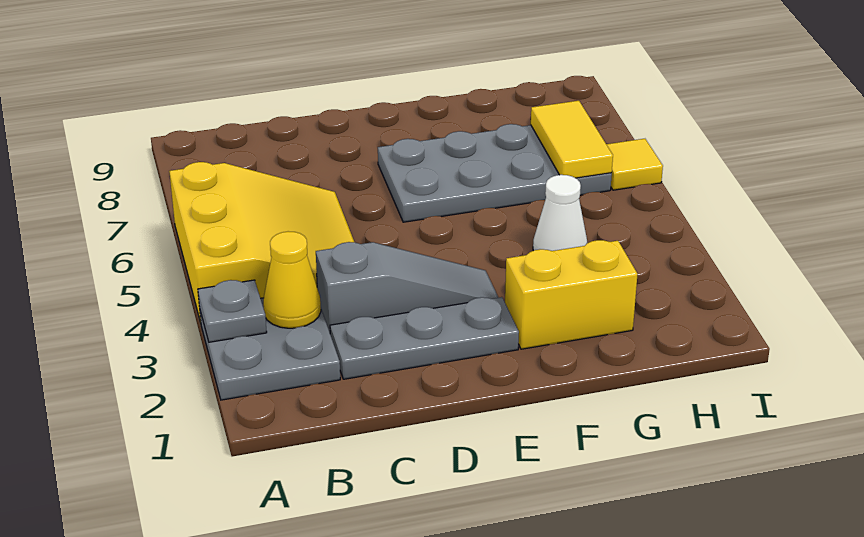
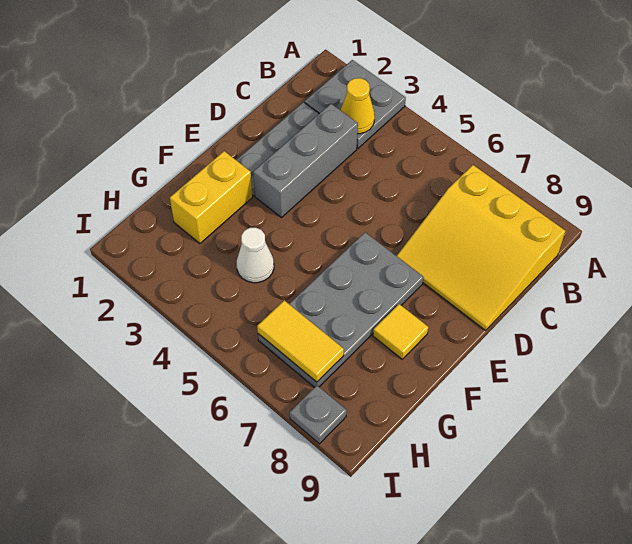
grey 1x1 plate [198,280,267,342] -> grey 1x1 plate moved to [290,386,347,444]
yellow 3x3 slope [169,162,354,323] -> yellow 3x3 slope moved to [397,165,565,330]
grey 1x3 slope [316,242,499,332] -> grey 1x3 brick [253,104,358,218]
yellow 1x1 tile [606,139,663,190] -> yellow 1x1 tile moved to [373,304,428,359]

